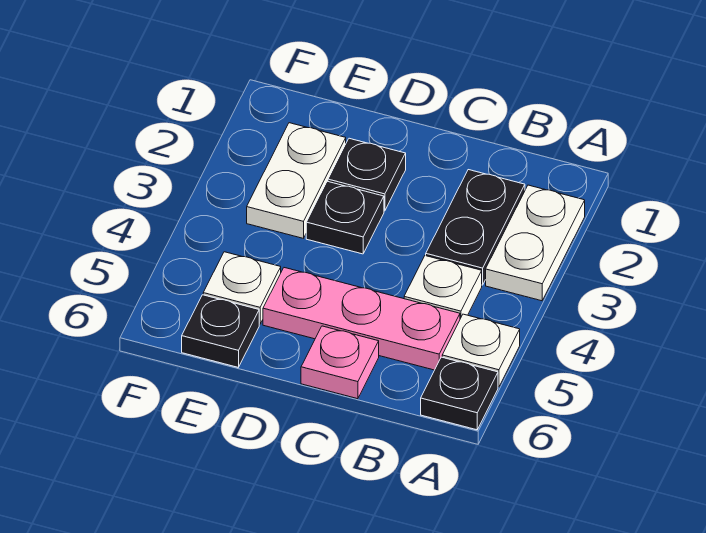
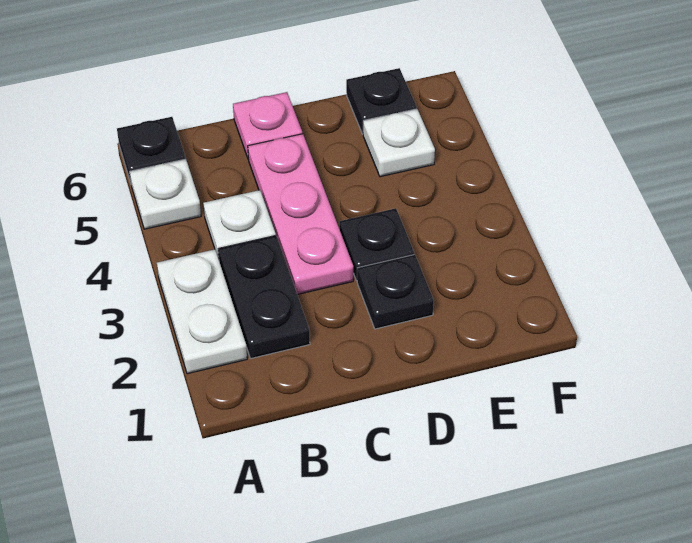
pink 1x3 plate [263,268,460,370] -> pink 1x3 plate turned to [248,134,353,295]
white 1x2 plate [247,123,346,238] -> none

